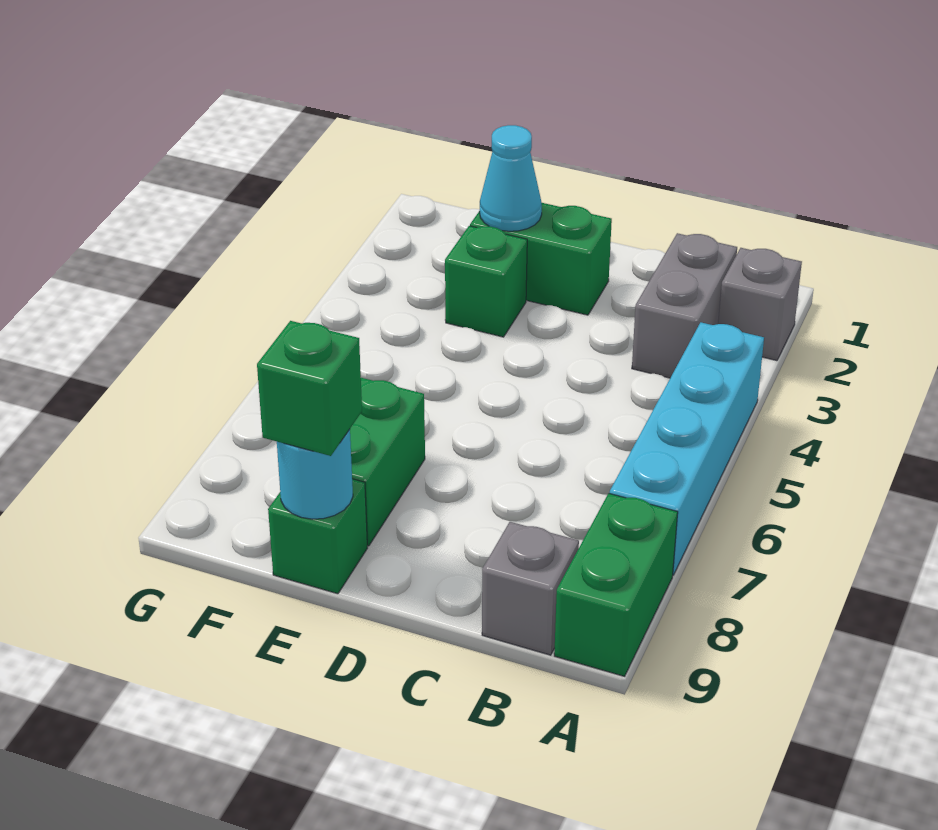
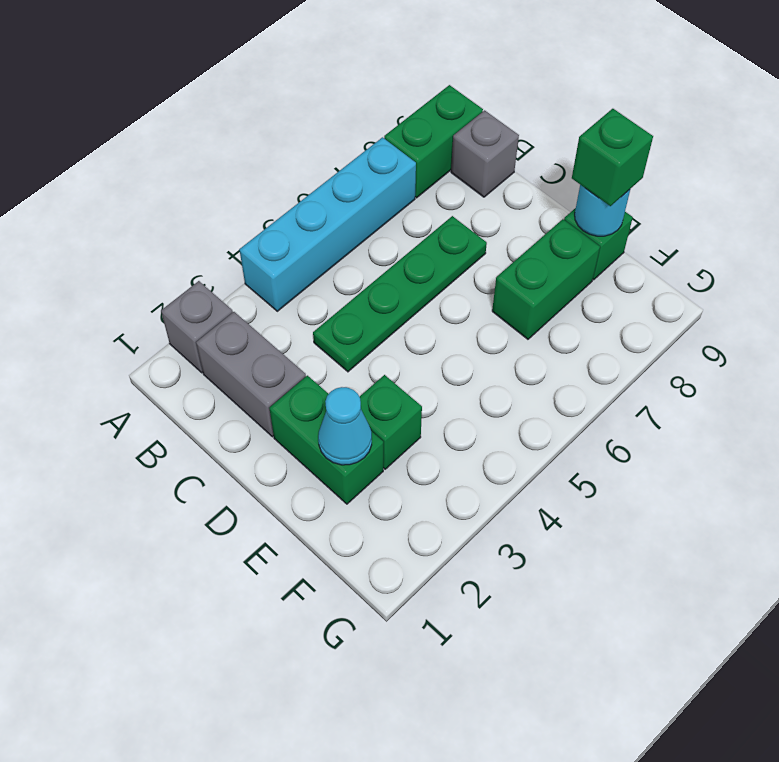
grey 1x2 brick [632,233,737,378] -> grey 1x2 brick turned to [196,312,306,437]
none -> green 1x4 plate [313,216,487,372]

